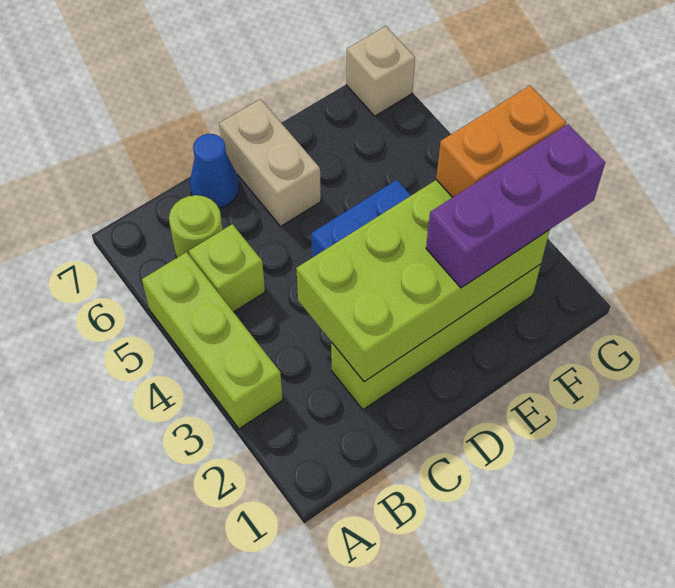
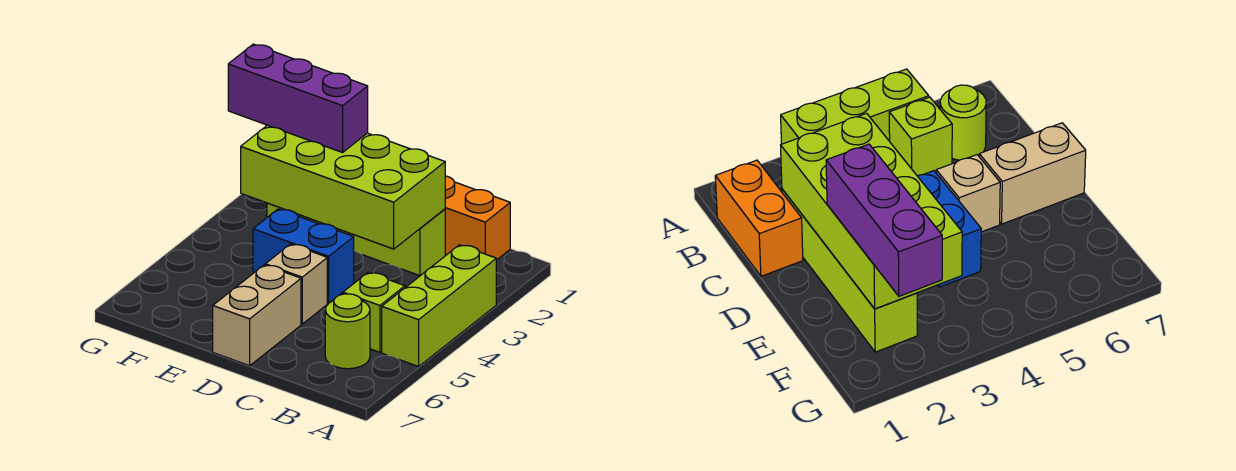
blue 1x1 cone [190,134,239,208] -> none
orange 1x2 brick [436,86,566,197] -> orange 1x2 brick moved to [445,176,510,260]
tan 1x1 brick [347,26,415,116] -> tan 1x1 brick moved to [265,244,327,324]

